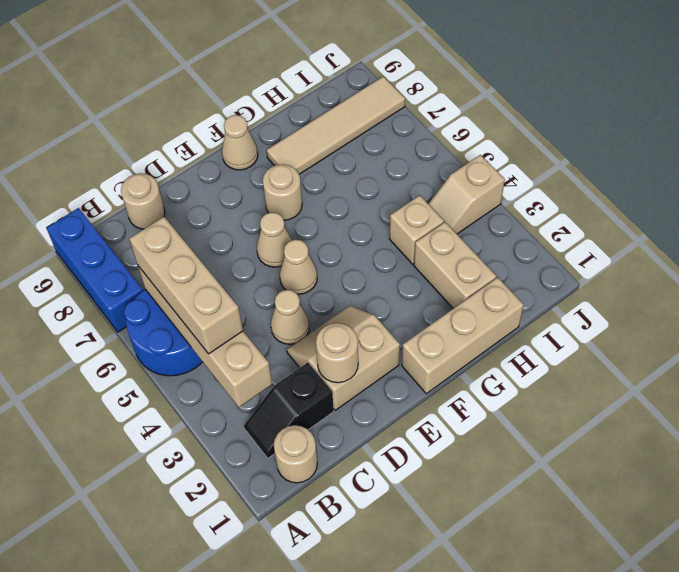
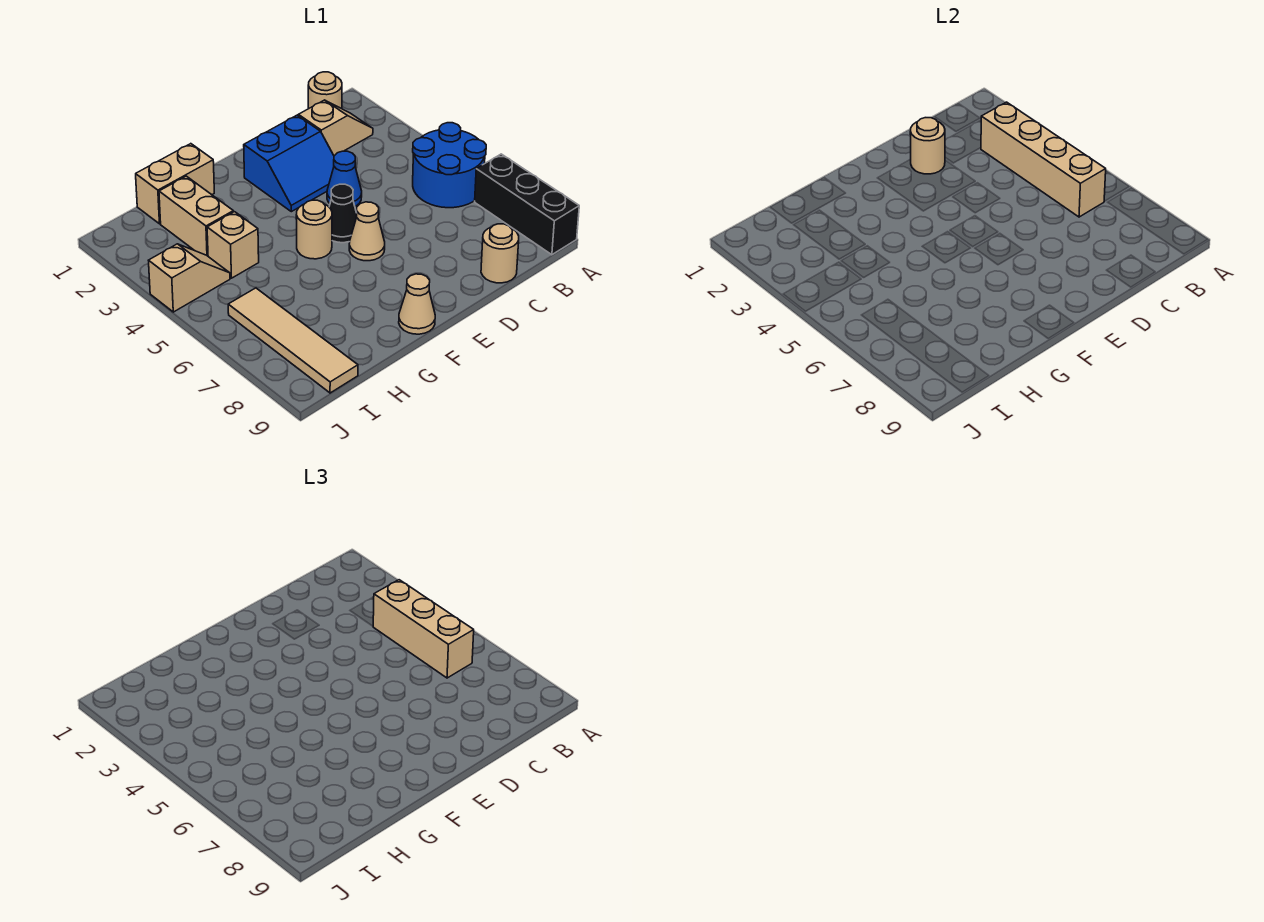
blue 1x3 brick [47,208,143,332] -> black 1x3 brick [475,154,579,255]
black 1x2 slope [244,363,334,458] -> tan 1x2 slope [298,100,373,156]
tan 2x2 slope [287,306,400,410] -> blue 2x2 slope [244,115,334,212]
tan 1x1 cone [271,290,309,344] -> blue 1x1 cone [327,151,362,206]
tan 1x1 cone [280,240,317,294] -> black 1x1 cone [329,184,357,243]
tan 1x3 brick [402,277,524,394] -> tan 1x2 brick [136,144,214,224]
tan 1x1 round brick [263,164,302,220] -> tan 1x1 round brick moved to [296,200,332,259]
tan 1x4 tile [267,76,405,174] -> tan 1x4 tile turned to [228,288,358,393]

